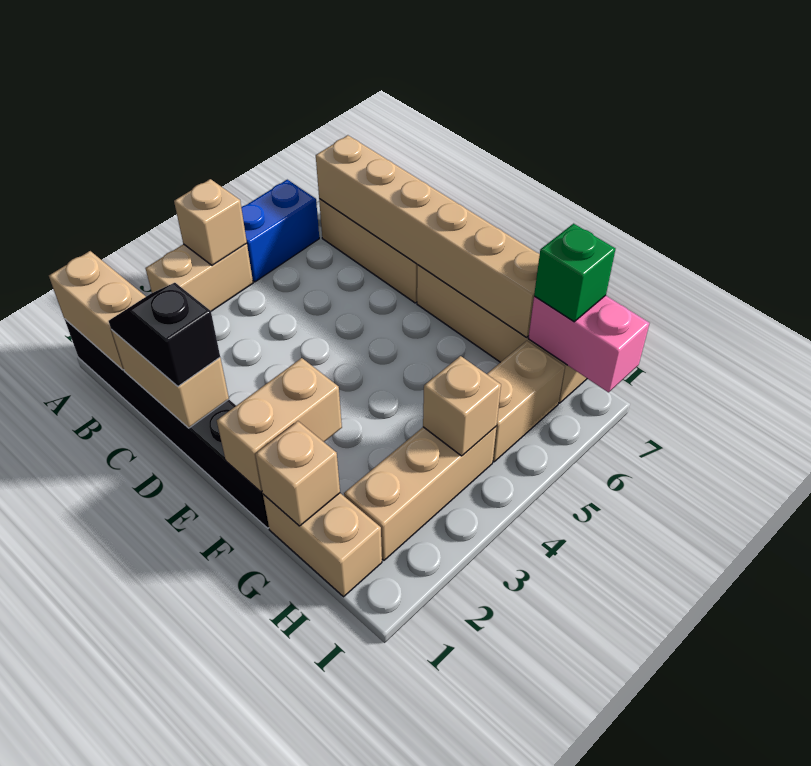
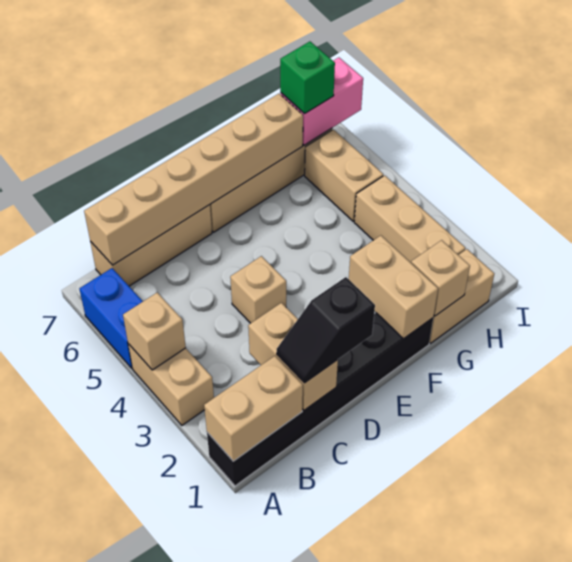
tan 1x2 brick [111,330,229,428] -> tan 1x2 brick turned to [248,303,338,410]
tan 1x1 brick [423,356,501,456] -> tan 1x1 brick moved to [230,256,286,323]

